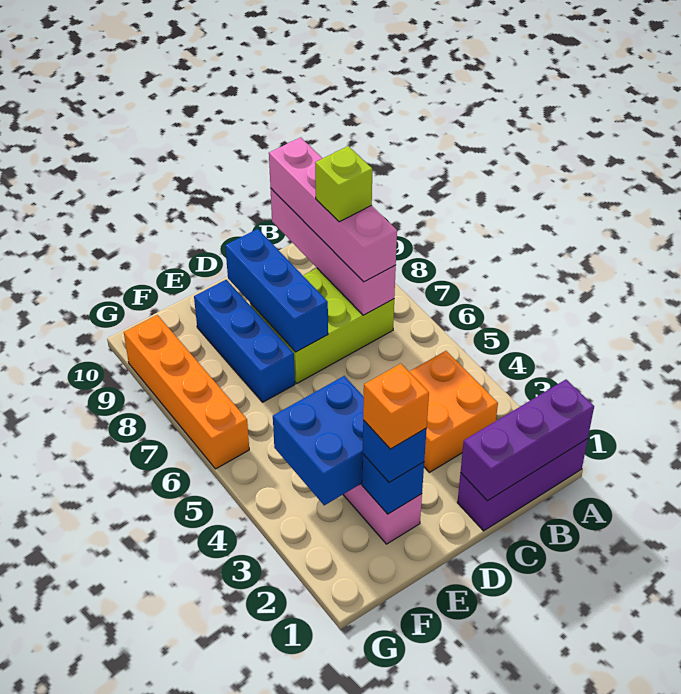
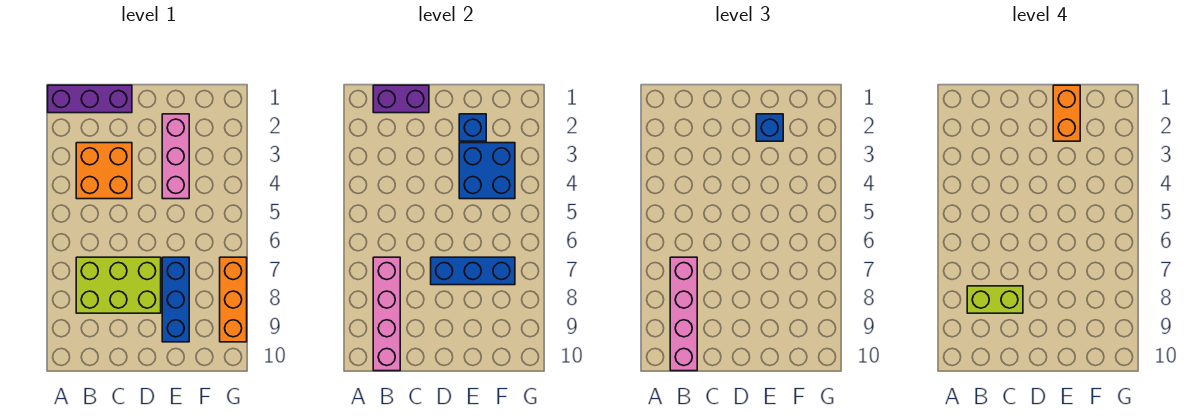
purple 1x3 brick [461,380,594,501] -> purple 1x2 brick [373,85,429,113]
lime 1x1 brick [315,146,372,222] -> lime 1x2 brick [967,286,1023,313]
blue 1x3 brick [225,229,328,352] -> blue 1x3 brick turned to [431,257,515,285]
orange 1x1 brick [363,364,429,449] -> orange 1x2 brick [1053,85,1080,141]
orange 1x4 brick [124,315,249,469] -> orange 1x3 brick [220,257,247,342]

